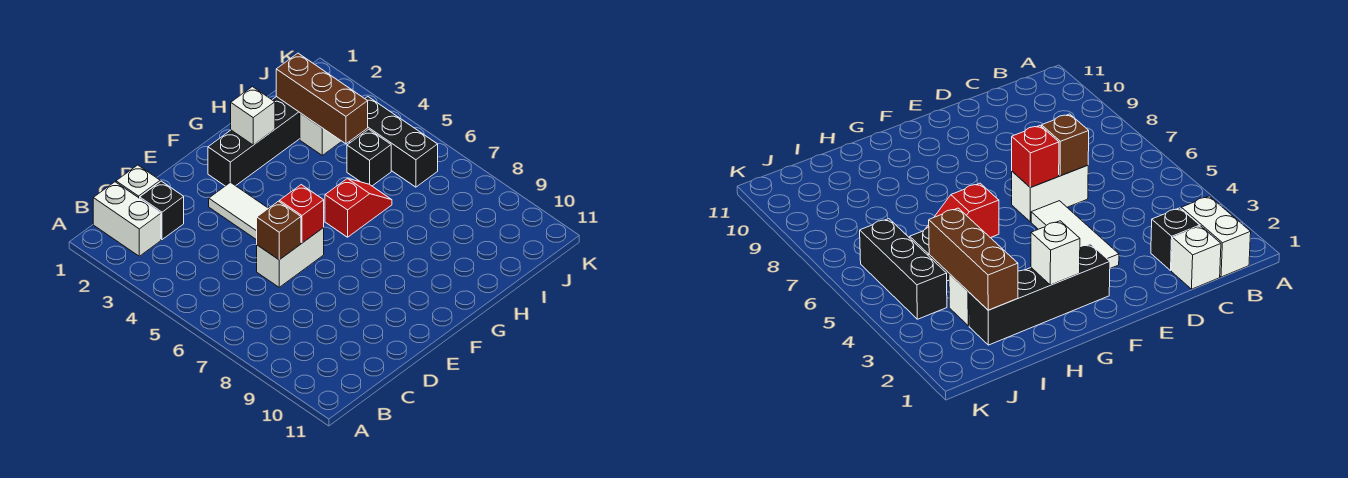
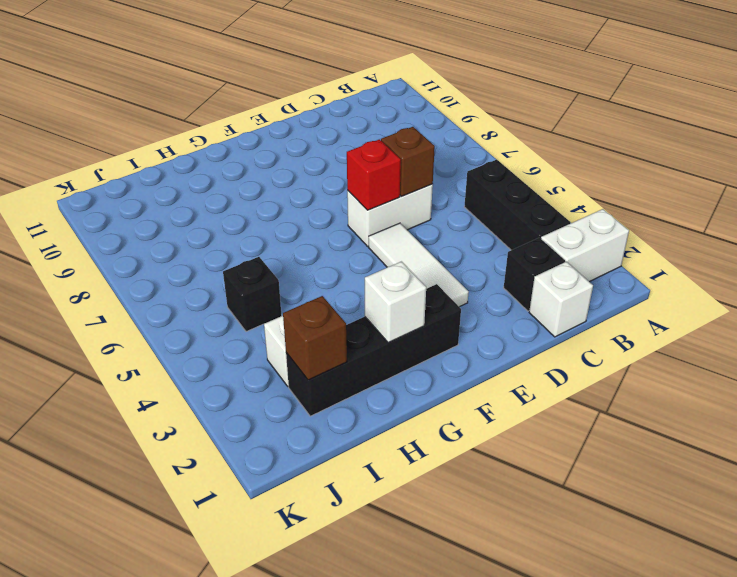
white 1x2 brick [93,182,161,256] -> white 1x2 brick turned to [541,209,629,282]
red 1x2 slope [325,178,392,237] -> none
brown 1x3 brick [276,53,368,144] -> brown 1x1 brick [283,296,347,380]
black 1x3 brick [349,97,438,187] -> black 1x3 brick moved to [464,159,570,250]

